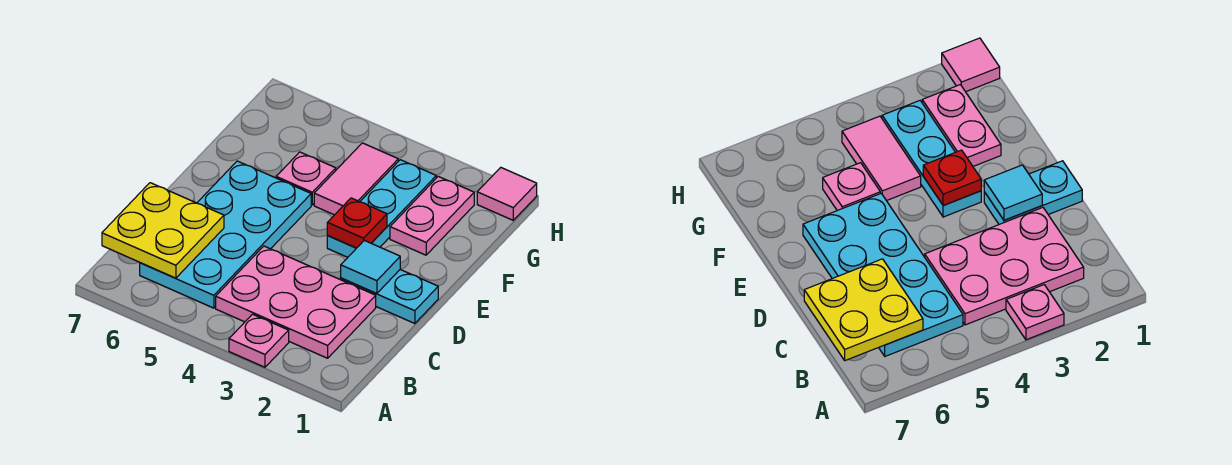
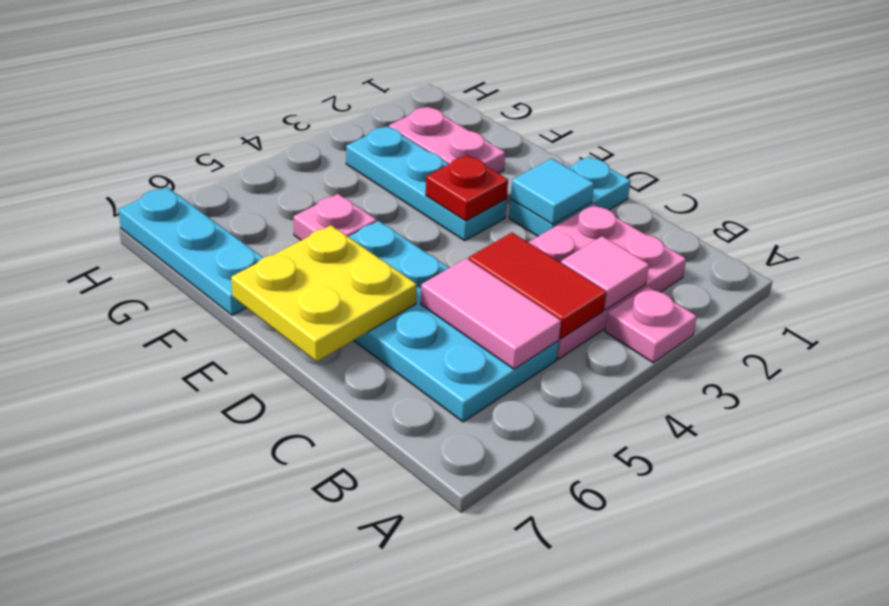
none -> red 1x2 tile [469,233,606,339]
yellow 2x2 plate [102,183,224,278] -> yellow 2x2 plate moved to [231,225,417,361]
pink 1x2 tile [314,143,398,215] -> pink 1x2 tile moved to [421,258,561,369]
none -> cyan 1x3 plate [118,187,263,315]
pink 1x1 tile [477,168,537,220] -> pink 1x1 tile moved to [561,236,649,310]

